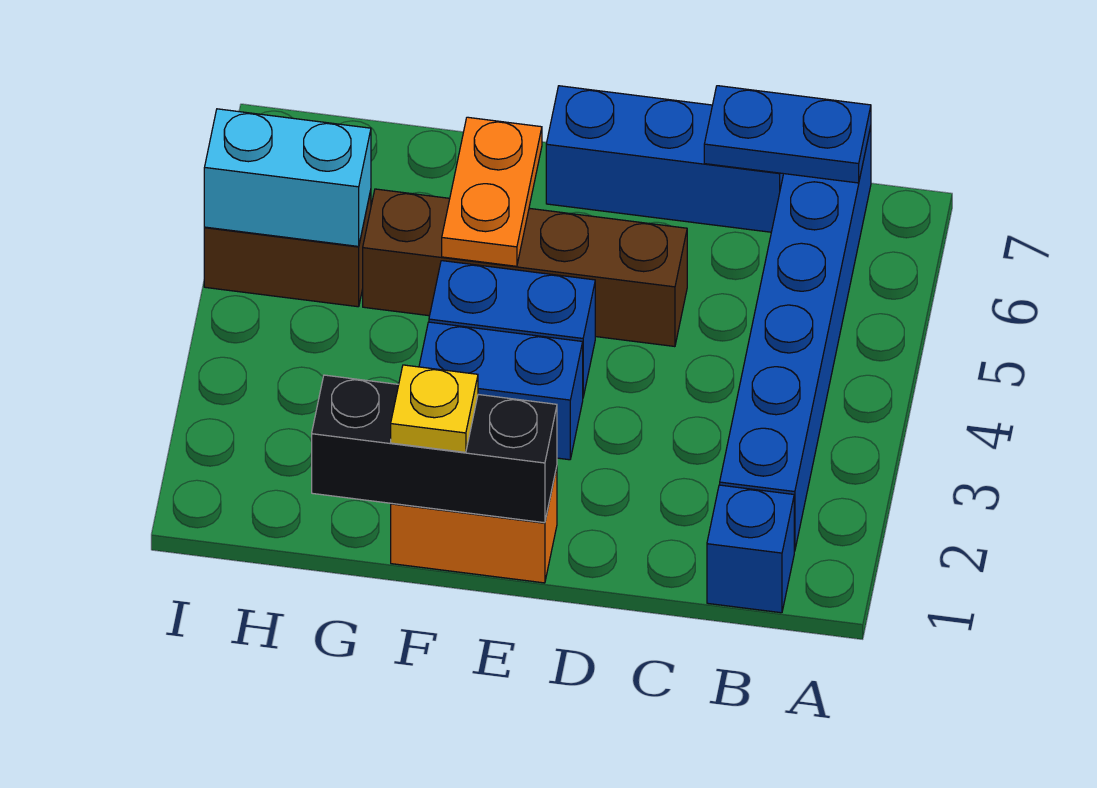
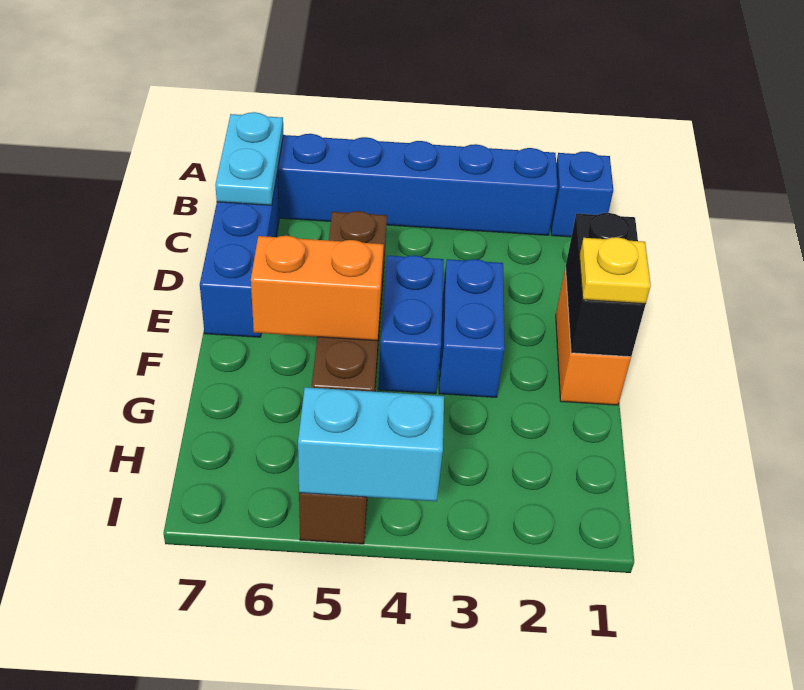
blue 1x2 plate [704,86,871,183] -> cyan 1x2 plate [215,112,283,205]
black 1x3 brick [312,375,557,523] -> black 1x2 brick [566,213,646,357]
orange 1x2 plate [442,117,542,266] -> orange 1x2 brick [251,236,384,341]
cyan 1x2 brick [204,109,371,246] -> cyan 1x2 brick turned to [298,387,444,501]

